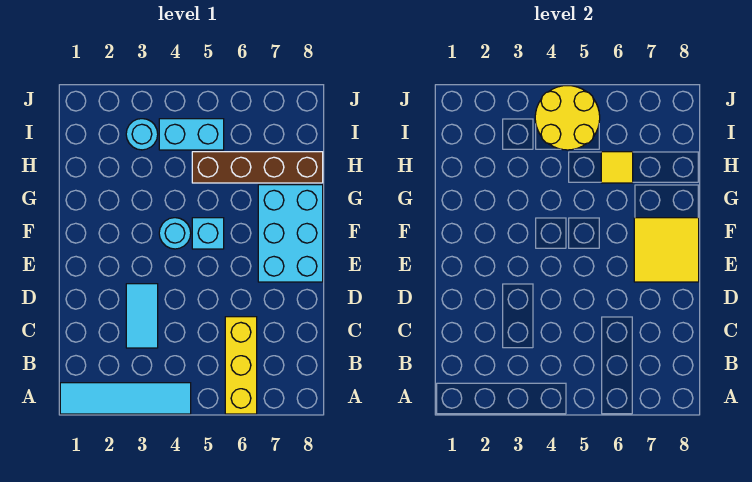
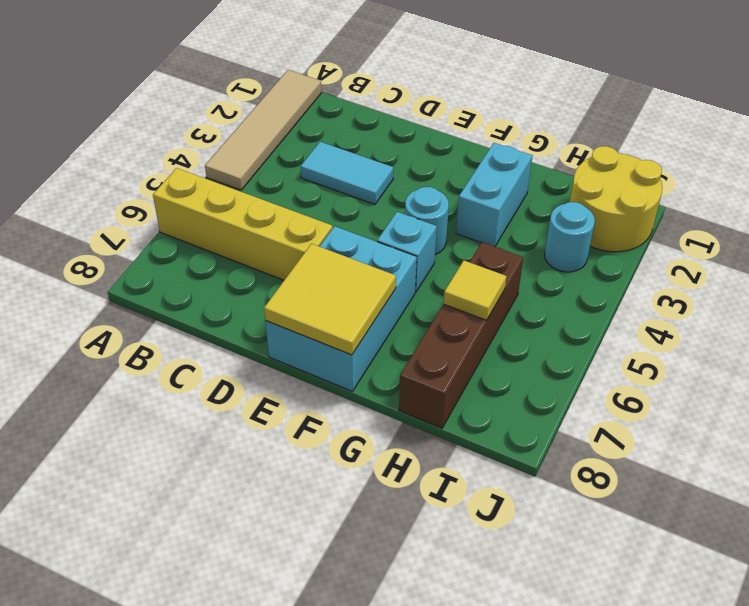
cyan 1x4 tile [60,383,191,414] -> tan 1x4 tile [205,70,321,190]
yellow 1x3 brick [225,317,257,414] -> yellow 1x4 brick [153,168,333,280]
cyan 2x3 brick [258,185,323,282] -> cyan 2x3 brick turned to [265,226,417,391]
cyan 1x2 brick [159,119,224,150] -> cyan 1x2 brick moved to [456,143,532,246]
yellow 2x2 round brick [535,86,600,150] -> yellow 2x2 round brick moved to [570,146,662,252]

